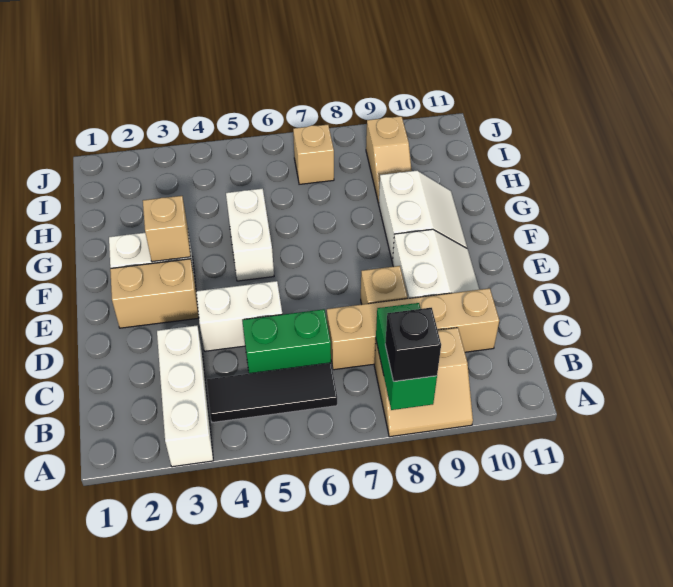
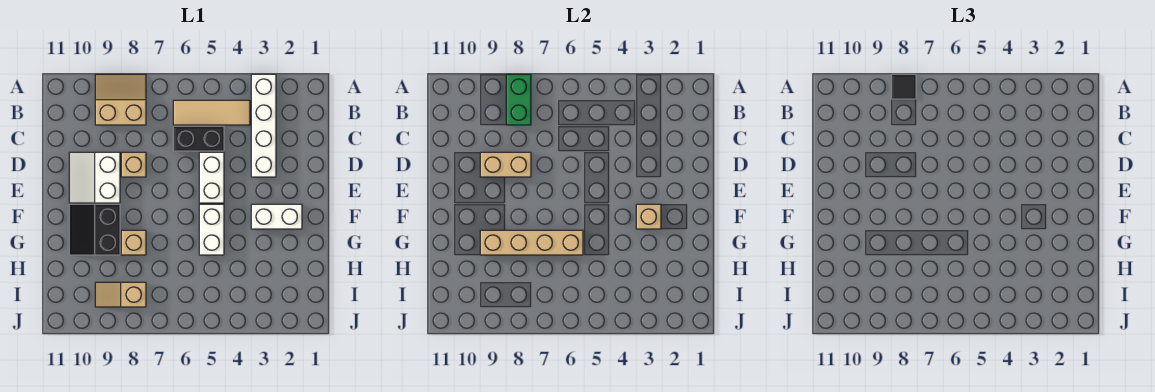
white 1x3 brick [157,326,213,467] -> white 1x4 brick [251,74,276,177]
black 1x1 brick [385,308,441,381] -> black 1x1 tile [891,74,916,99]
black 1x3 tile [207,363,337,423] -> tan 1x3 tile [173,100,250,125]
green 1x2 brick [242,309,331,374] -> black 1x2 brick [173,126,224,151]
tan 1x4 brick [327,288,499,370] -> tan 1x4 brick moved to [480,230,583,255]
white 1x2 brick [196,281,282,351] -> white 1x2 brick turned to [199,152,224,203]
tan 1x2 brick [110,259,199,328] -> tan 1x2 brick moved to [480,152,531,177]
white 2x2 slope [379,171,467,262] -> black 2x2 slope [69,204,120,255]
tan 1x2 slope [366,116,412,203] -> tan 1x2 slope turned to [95,282,146,307]
tan 1x1 brick [293,125,334,184] -> tan 1x1 brick moved to [121,230,146,255]

